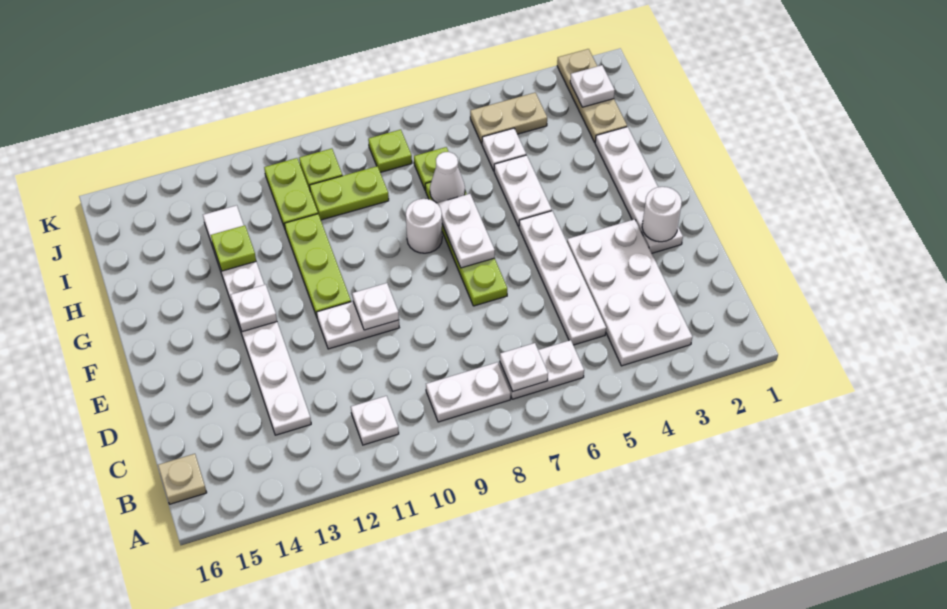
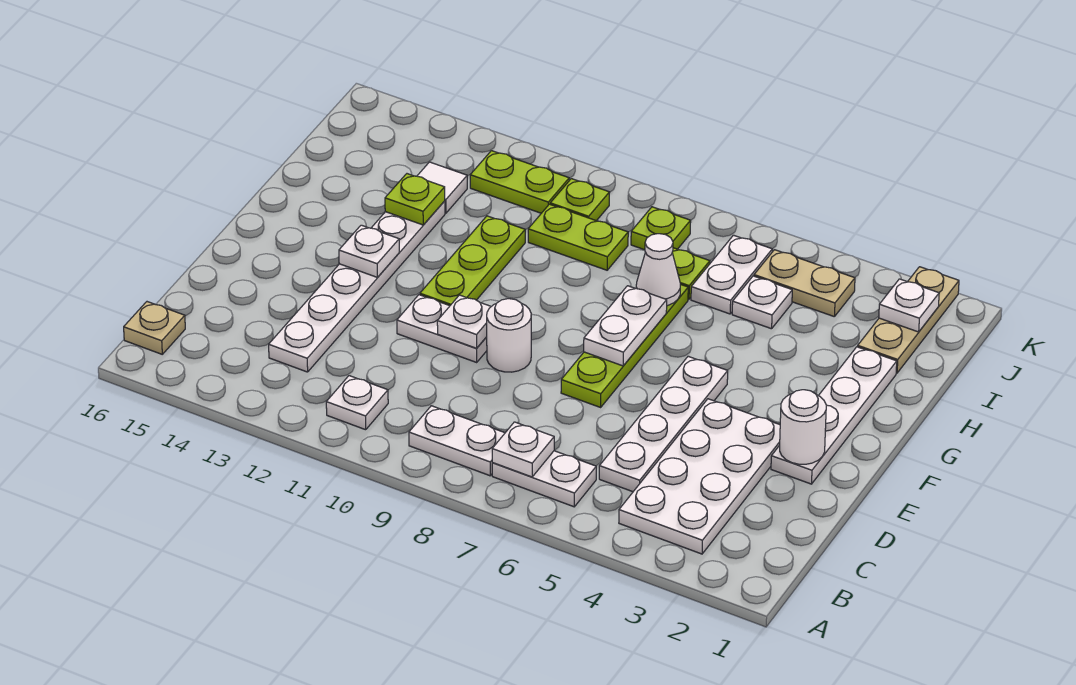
white 1x2 plate [494,155,552,227] -> white 1x2 plate moved to [691,235,772,314]
white 1x1 round brick [406,199,442,253] -> white 1x1 round brick moved to [487,299,531,372]
lime 1x2 plate [264,158,318,228] -> lime 1x2 plate turned to [470,151,569,213]

